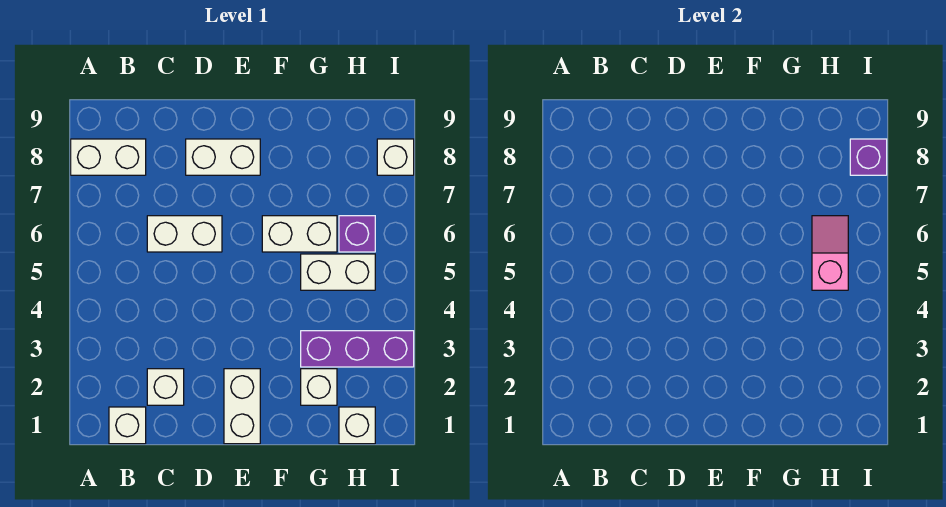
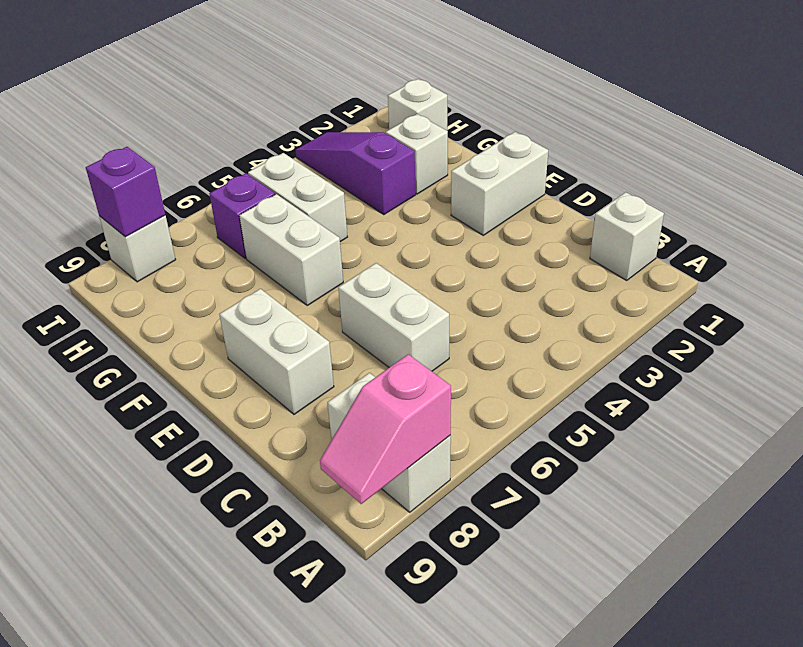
white 1x1 brick [147,369,184,405] -> none
purple 1x3 brick [301,331,414,367] -> purple 1x3 slope [295,132,416,215]
pink 1x2 slope [812,216,848,290] -> pink 1x2 slope moved to [320,354,451,504]

